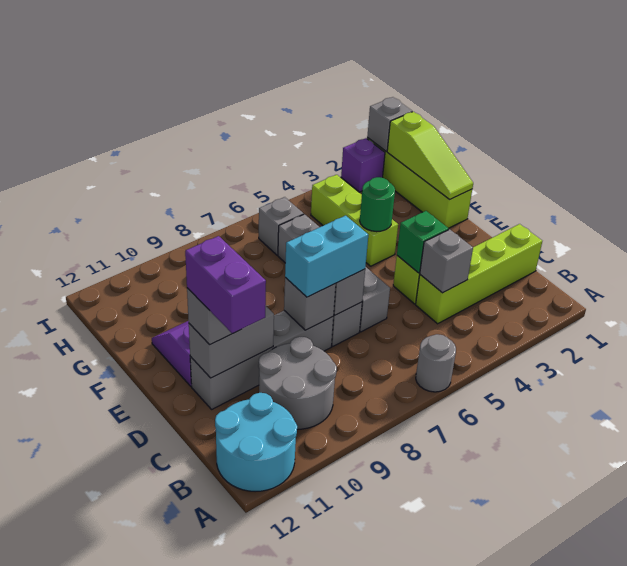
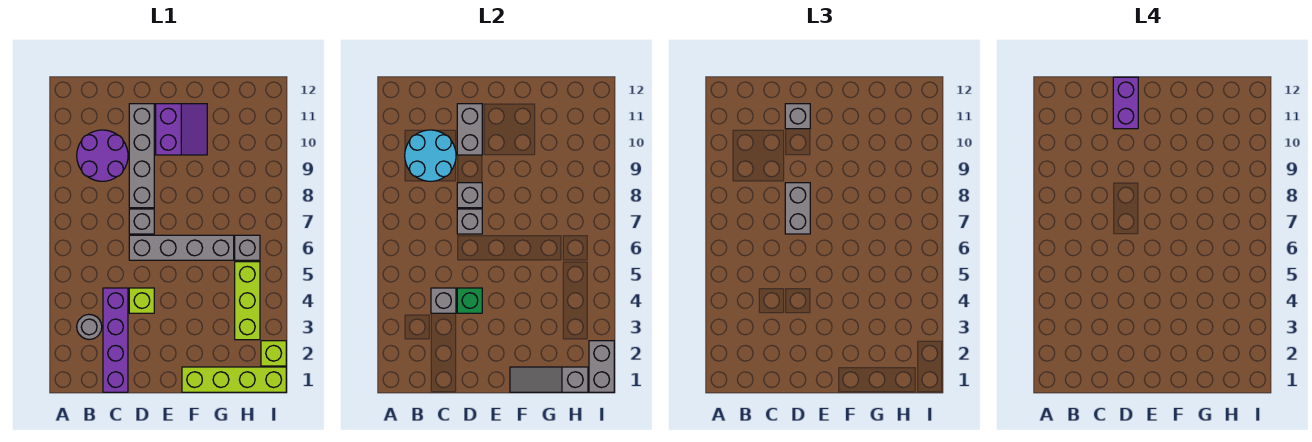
grey 1x1 round brick [416,334,456,392] -> grey 1x1 round brick moved to [77,314,102,339]
cyan 2x2 round brick [215,393,297,492] -> cyan 2x2 round brick moved to [405,130,456,181]
grey 2x2 round brick [258,337,337,429] -> purple 2x2 round brick [77,130,128,181]
lime 1x4 brick [416,224,542,324] -> purple 1x4 brick [103,288,128,392]
purple 1x2 brick [185,236,266,333] -> purple 1x2 brick turned to [1113,77,1138,129]
cyan 1x2 brick [285,216,368,297] -> grey 1x2 brick [785,183,810,234]
lime 1x3 slope [387,112,473,200] -> grey 1x3 slope [510,367,588,392]
lime 1x3 brick [311,175,398,266] -> lime 1x3 brick turned to [235,262,260,340]
green 1x1 round brick [360,177,395,232] -> none
grey 1x1 brick [367,97,412,151] -> grey 1x2 brick [589,341,614,392]
purple 1x1 brick [341,138,385,192] -> lime 1x1 brick [261,341,286,366]

